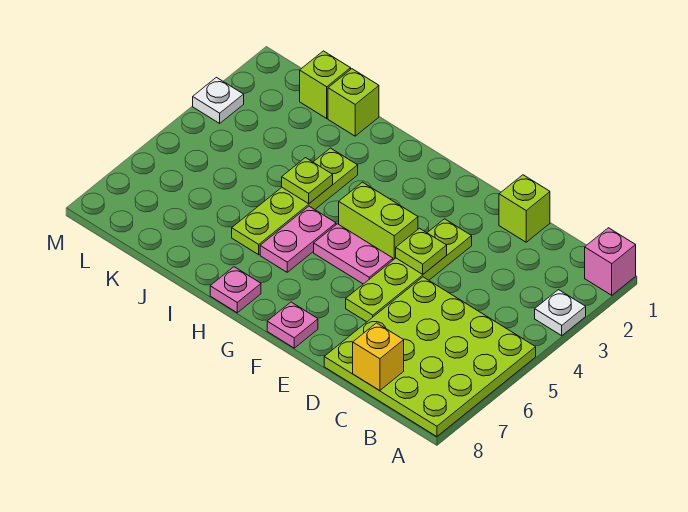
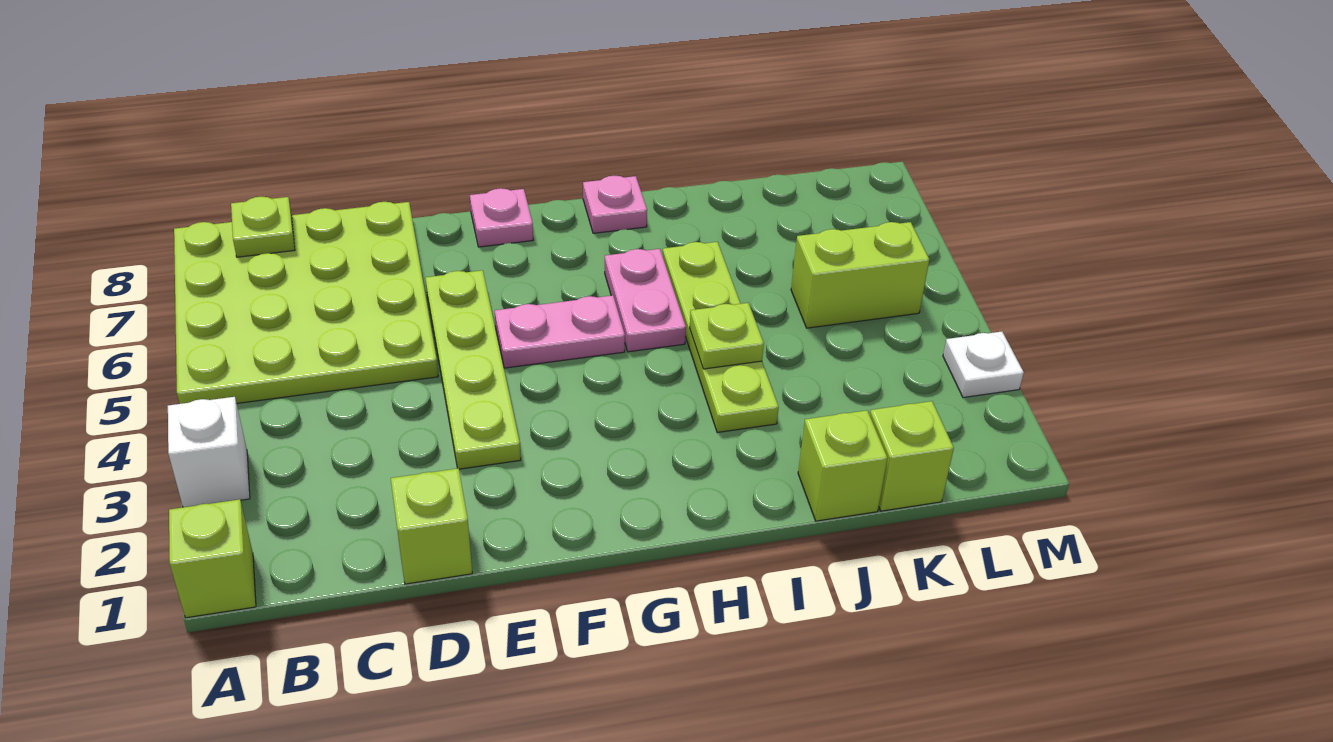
pink 1x1 brick [585,228,636,295] -> lime 1x1 brick [169,499,256,618]
white 1x1 plate [535,290,586,336] -> white 1x1 brick [168,397,250,507]
yellow 1x1 brick [353,323,404,391] -> none
lime 1x1 plate [396,228,447,274] -> lime 1x1 plate moved to [231,196,295,257]
lime 1x2 brick [339,182,418,260] -> lime 1x2 brick moved to [791,222,929,328]

